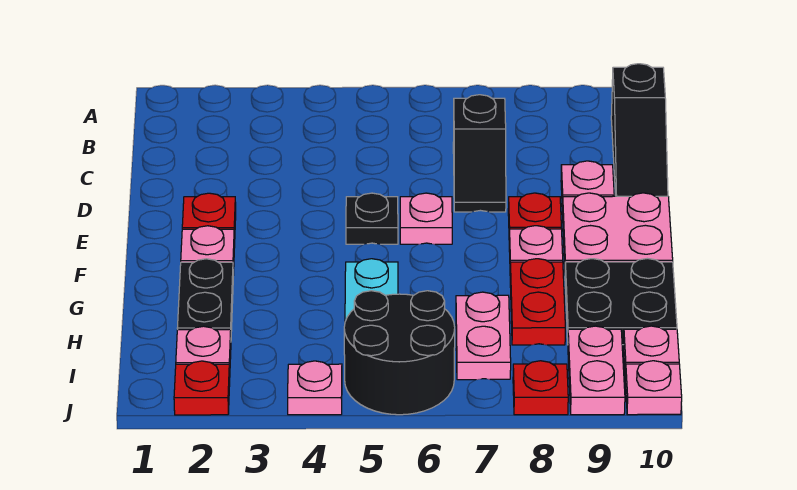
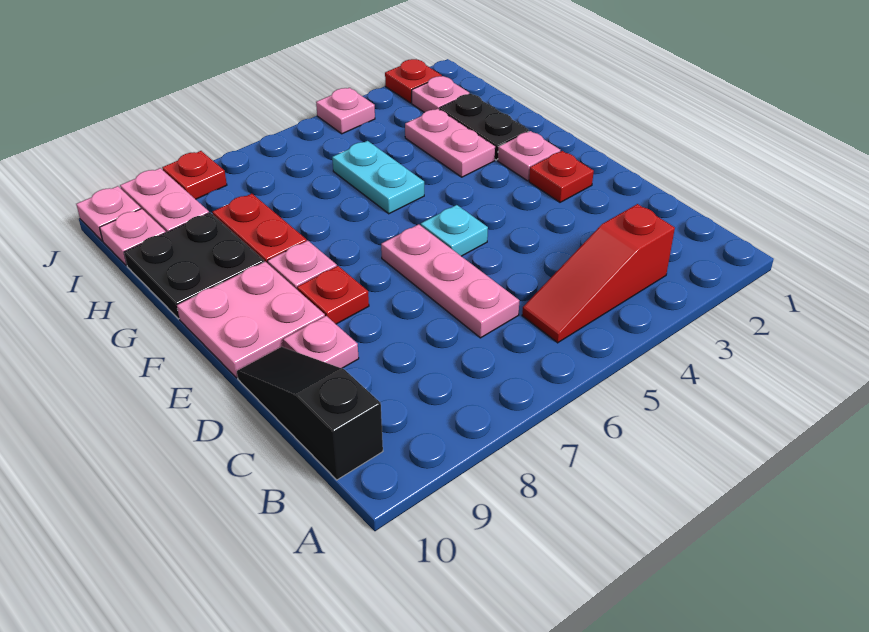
none -> red 1x3 slope [522,204,675,343]
black 1x2 slope [453,95,506,212] -> none
black 1x1 plate [346,193,398,244] -> cyan 1x1 plate [421,205,488,256]
pink 1x1 plate [400,193,452,244] -> pink 1x3 plate [381,224,519,338]
pink 1x2 plate [456,292,511,380] -> pink 1x2 plate moved to [405,109,495,177]
black 2x2 round brick [344,291,455,415] -> none

